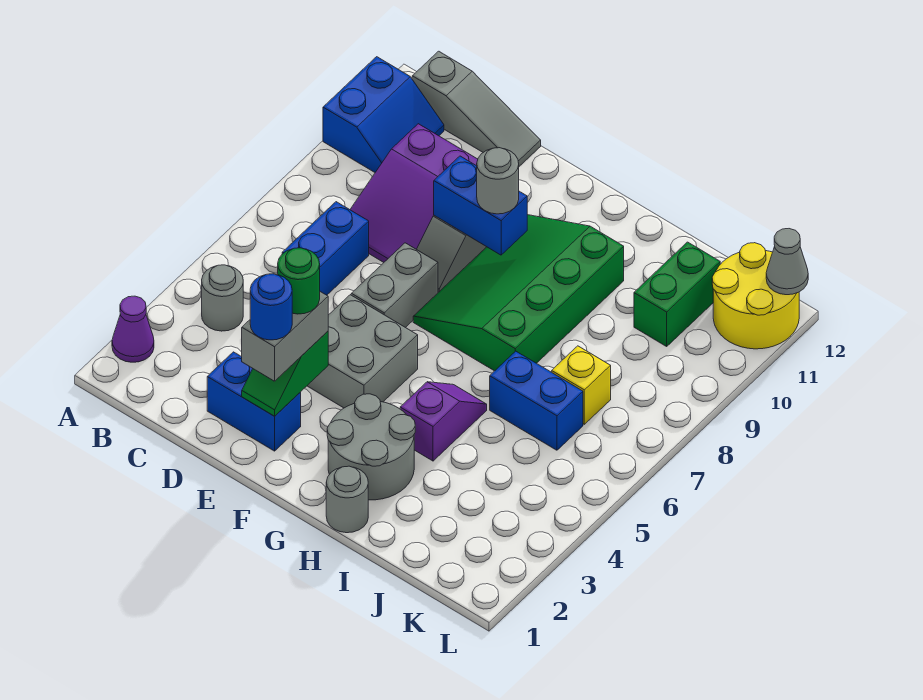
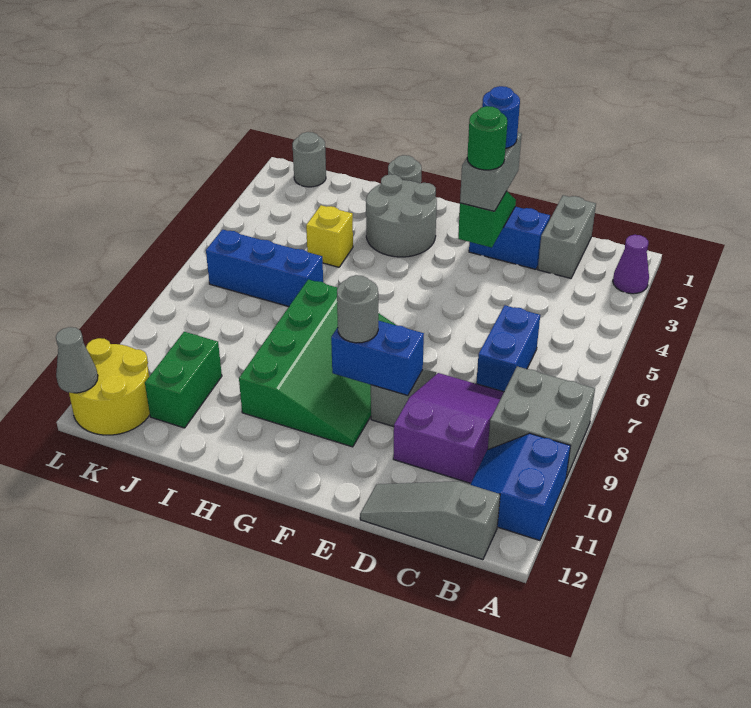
grey 1x1 round brick [202,265,243,331] -> grey 1x1 round brick moved to [293,132,326,187]
grey 2x2 brick [307,295,418,408] -> grey 2x2 brick moved to [488,366,595,478]
grey 1x2 brick [351,243,438,328] -> grey 1x2 brick moved to [538,195,596,278]
purple 1x2 slope [400,382,487,461] -> none
blue 1x2 brick [490,351,583,450] -> blue 1x3 brick [206,230,323,307]
yellow 1x1 brick [552,346,611,424] -> yellow 1x1 brick moved to [306,205,353,267]

